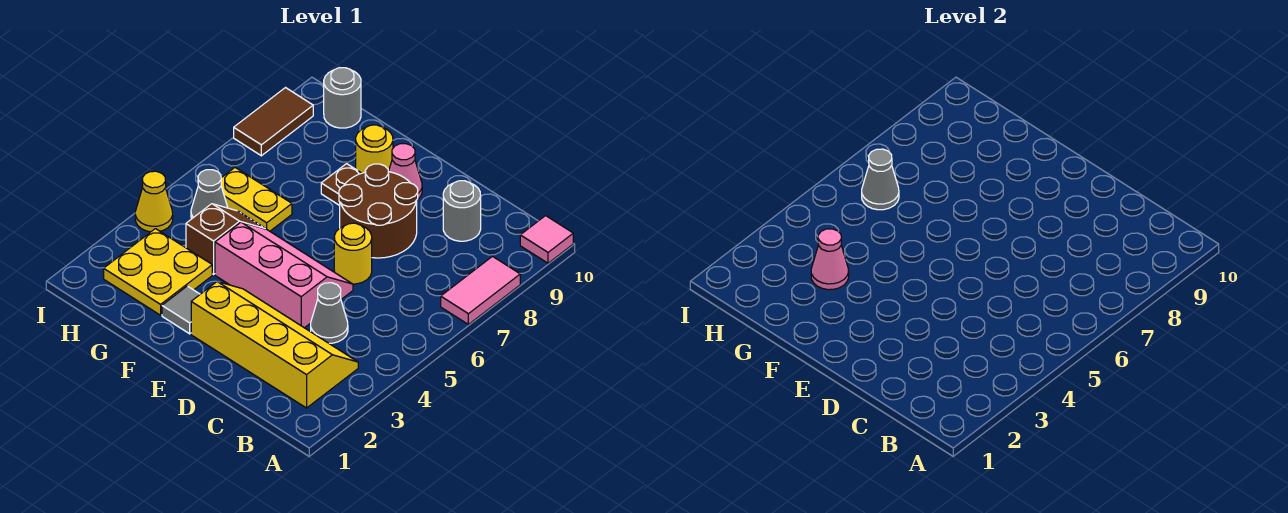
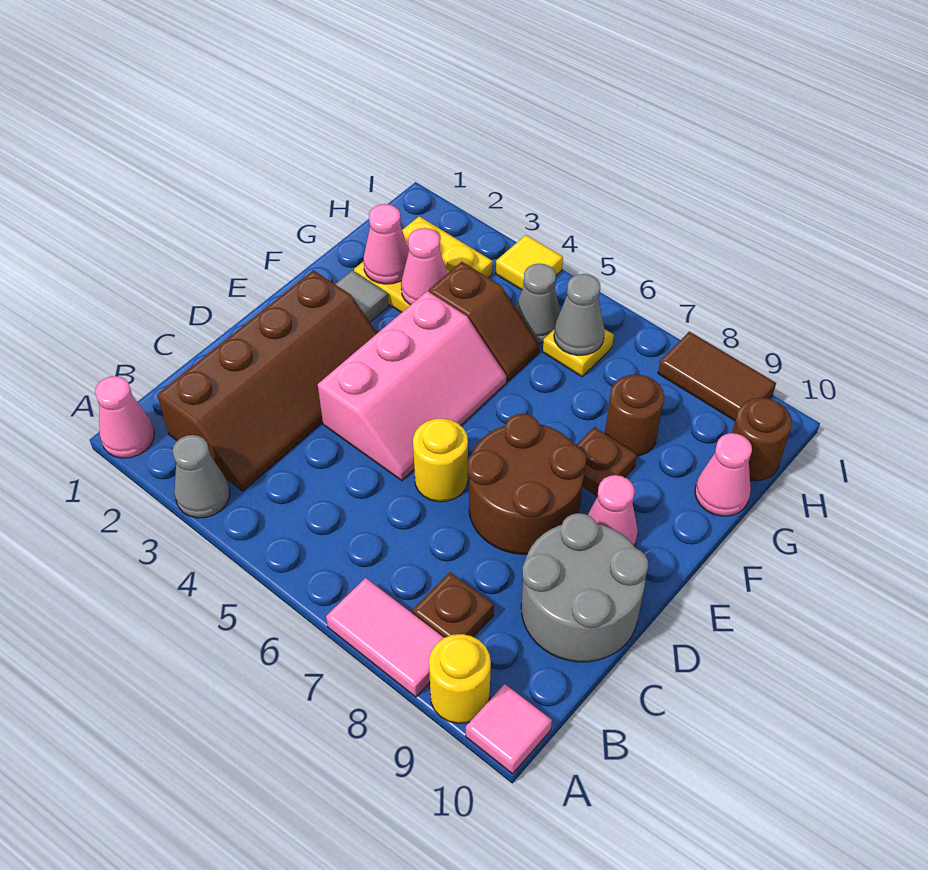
none -> pink 1x1 cone [95,376,154,458]
yellow 2x4 slope [191,282,358,408] -> brown 2x4 slope [157,270,377,491]
none -> brown 1x1 plate [412,572,494,638]
grey 1x1 cone [311,283,348,343] -> grey 1x1 cone moved to [173,435,230,518]
grey 1x1 round brick [443,181,481,241] -> grey 2x2 round brick [521,513,648,662]
yellow 1x1 round brick [356,125,393,173] -> yellow 1x1 round brick moved to [429,634,491,723]
none -> pink 1x1 cone [363,204,409,284]
yellow 1x2 plate [221,168,292,231] -> yellow 1x1 plate [543,330,614,377]
none -> brown 1x1 round brick [605,375,664,456]
none -> pink 1x1 cone [695,433,752,516]
grey 1x1 round brick [324,68,361,128] -> brown 1x1 round brick [732,398,792,481]
yellow 1x1 cone [135,171,173,232] -> yellow 1x1 tile [496,235,563,290]

